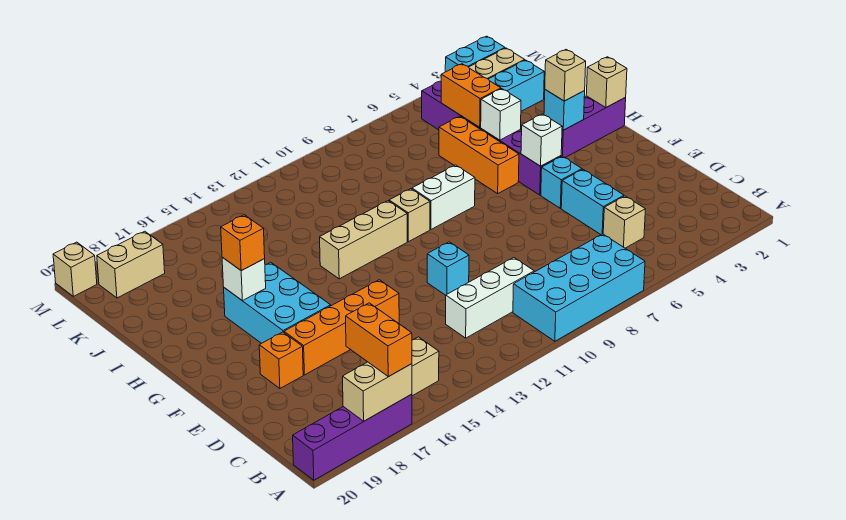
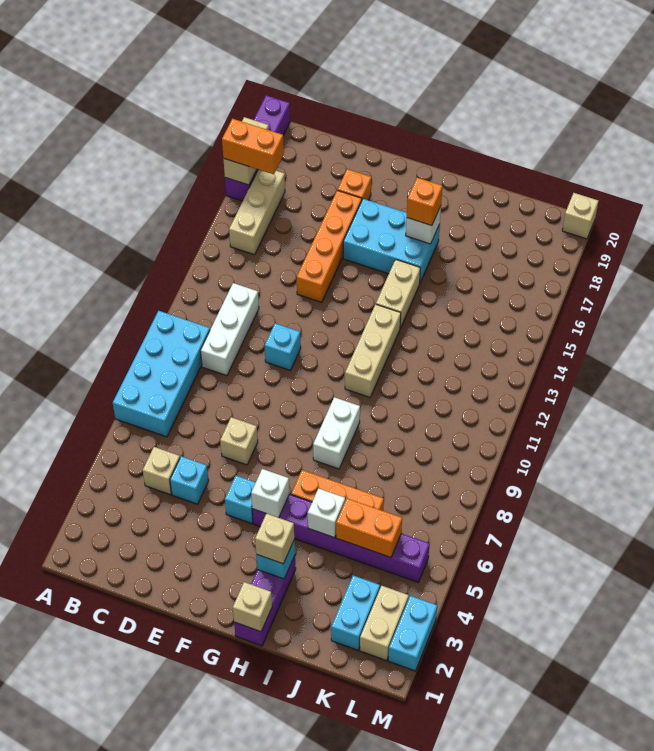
cyan 1x2 brick [561,170,624,235] -> cyan 1x1 brick [170,456,209,504]
tan 1x1 brick [389,189,430,242] -> tan 1x1 brick moved to [220,417,258,465]
tan 1x2 brick [97,231,165,298] -> tan 1x2 brick moved to [376,259,420,328]

